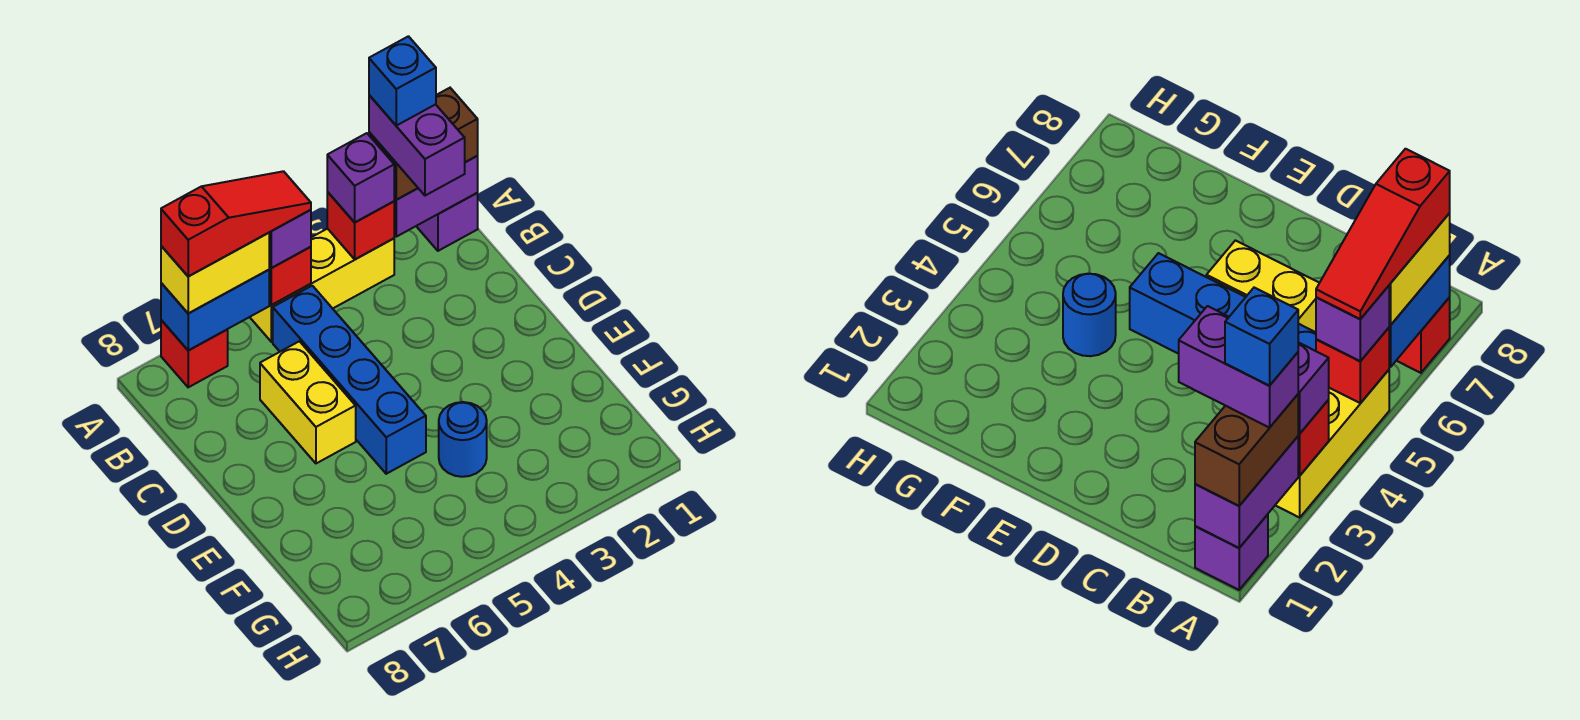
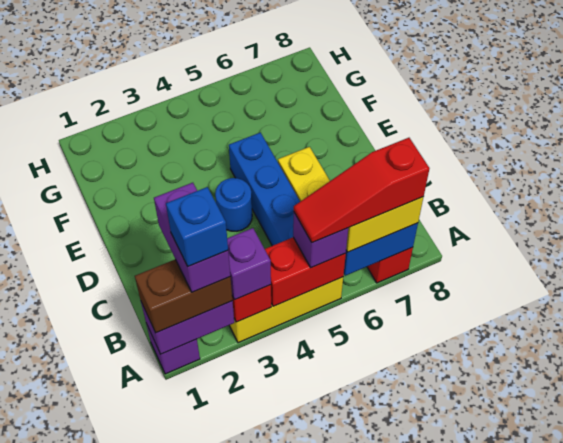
red 1x1 brick [269,247,311,305] -> red 1x2 brick [265,237,346,306]
blue 1x1 round brick [439,402,487,477] -> blue 1x1 round brick moved to [215,178,252,231]

